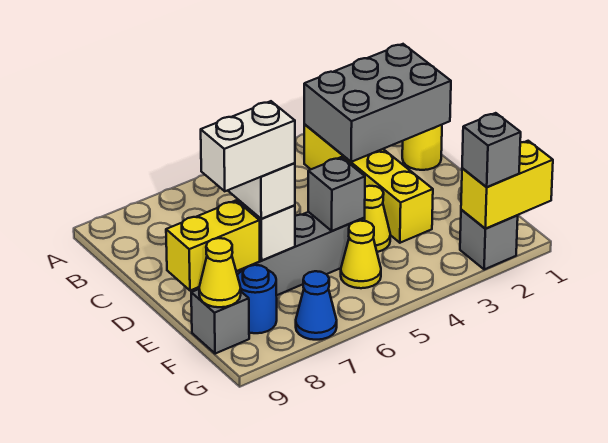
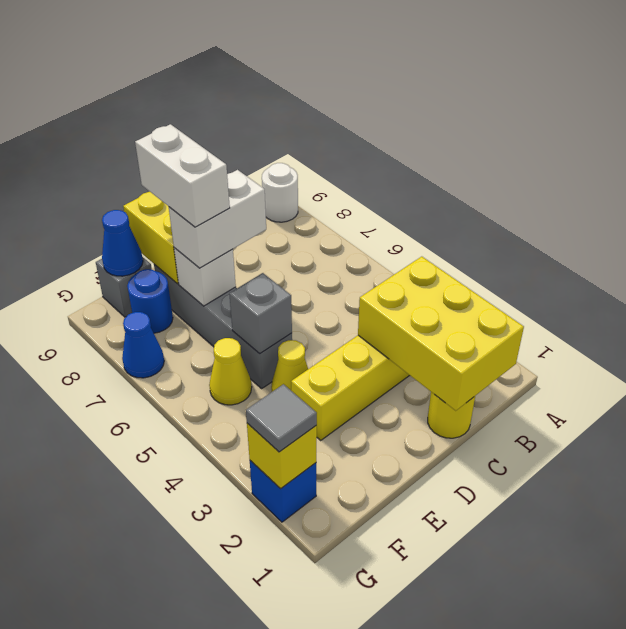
none -> white 1x1 round brick [262,163,298,222]
grey 2x3 brick [304,44,451,162] -> yellow 2x3 brick [358,257,524,411]
yellow 1x1 cone [199,238,241,307] -> blue 1x1 cone [102,210,143,276]
yellow 1x2 brick [461,141,553,229] -> yellow 1x1 brick [247,423,317,489]
grey 1x1 brick [460,210,518,269] -> blue 1x1 brick [250,461,316,522]
grey 1x1 brick [462,113,521,187] -> grey 1x1 tile [246,384,317,452]

